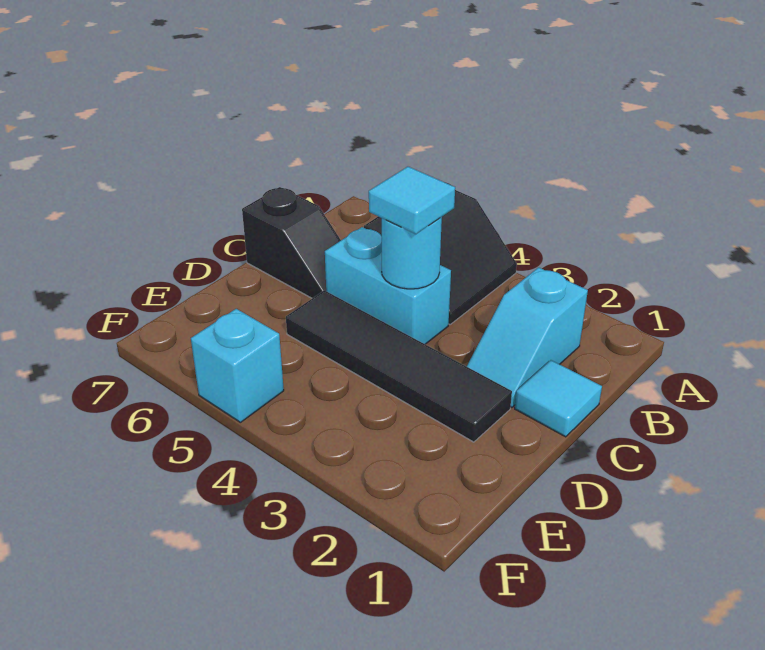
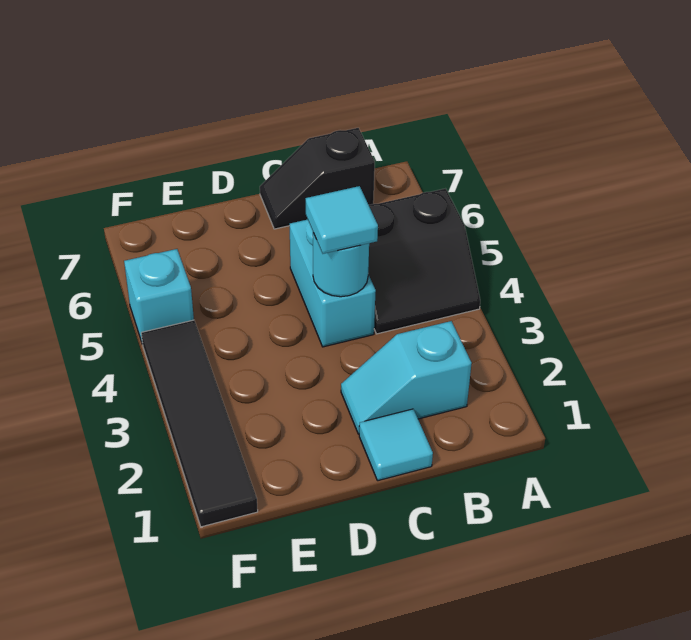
black 1x2 slope [242,187,341,298] -> black 1x2 slope turned to [260,128,375,229]
black 1x4 tile [286,290,512,442] -> black 1x4 tile moved to [141,320,258,527]

